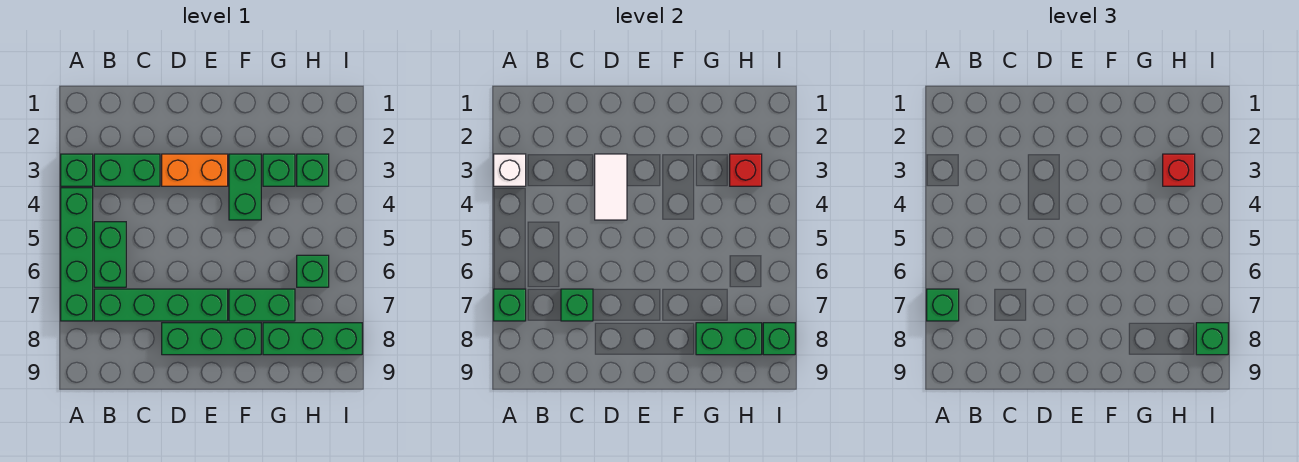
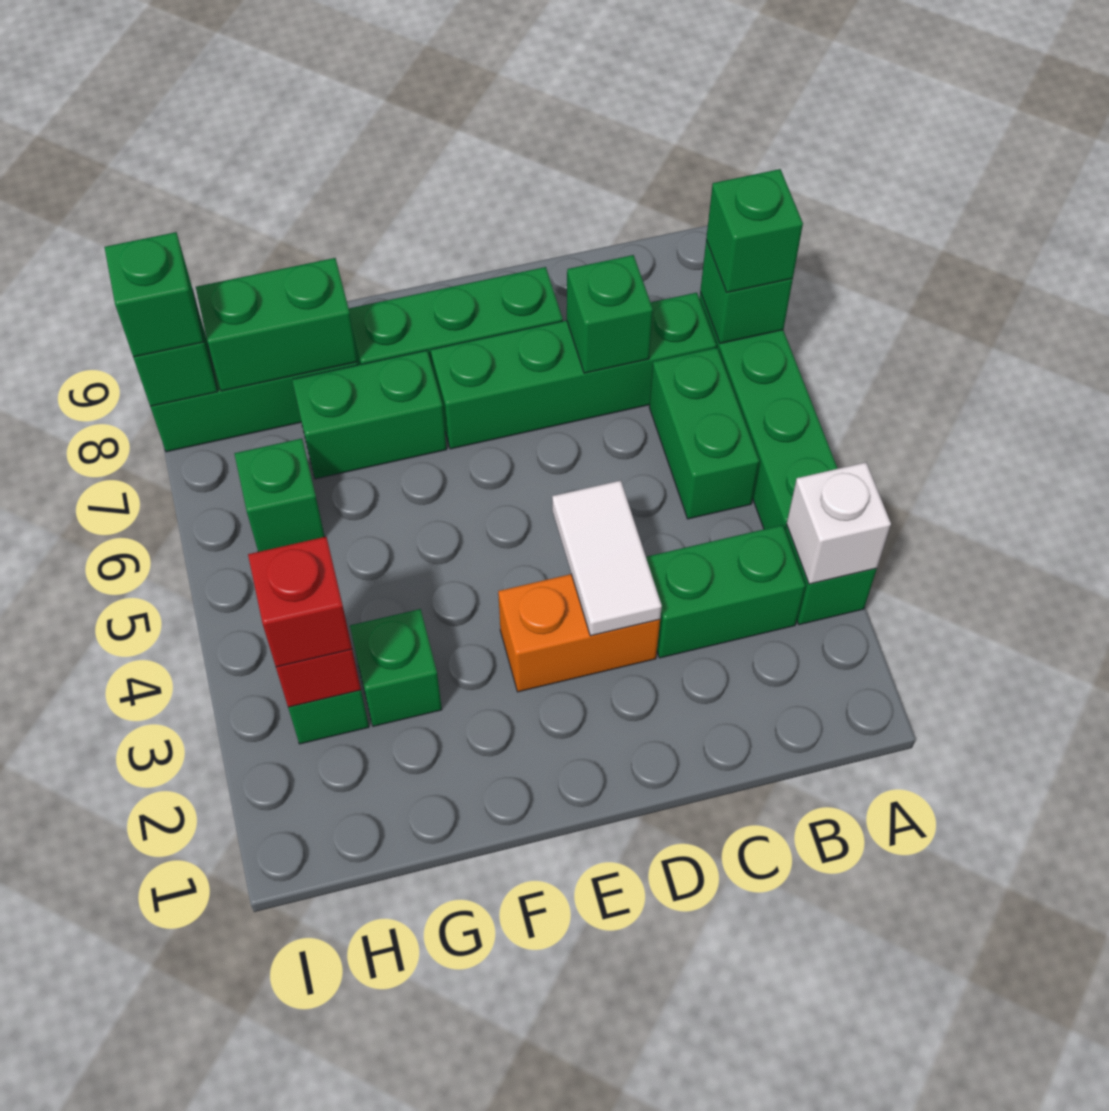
green 1x2 brick [229,154,261,220] -> none

